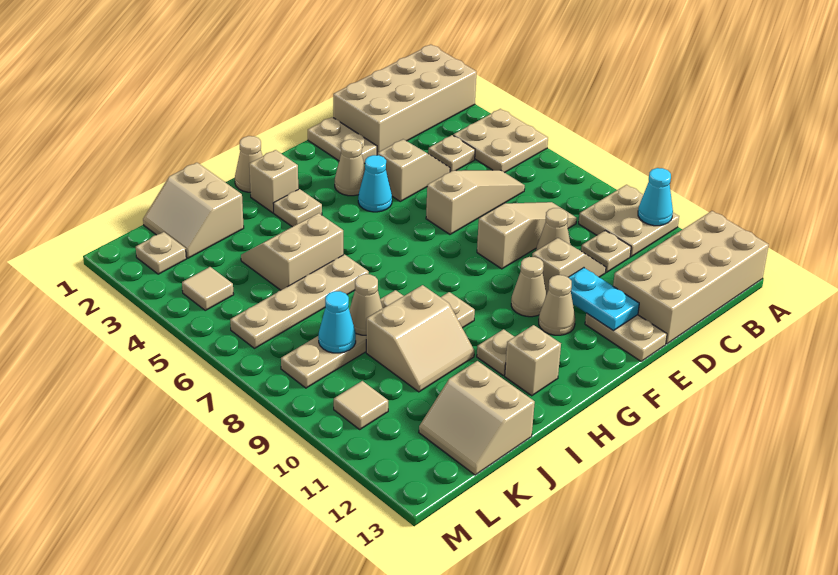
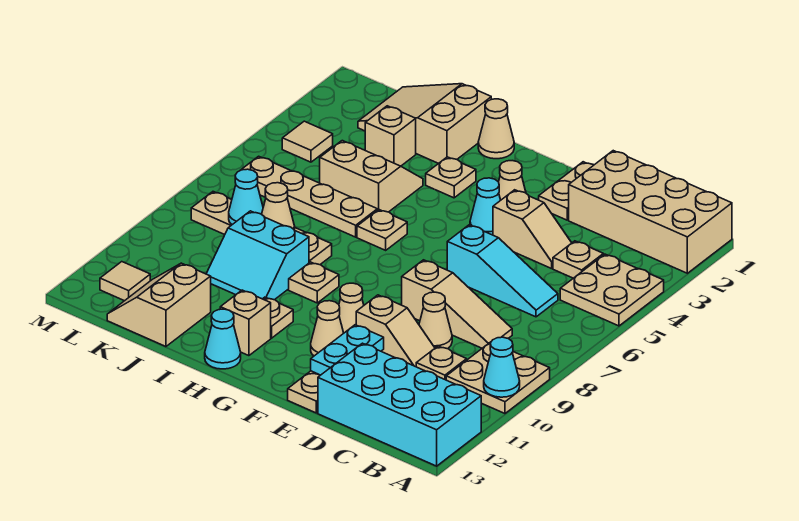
tan 2x4 brick [613,211,769,344] -> cyan 2x4 brick [318,343,481,466]
tan 1x3 slope [426,170,525,234] -> cyan 1x3 slope [447,225,558,317]
tan 1x1 brick [249,150,298,213] -> tan 1x1 brick moved to [365,106,416,166]
none -> cyan 1x1 cone [205,309,241,369]
tan 2x2 slope [366,285,474,392] -> cyan 2x2 slope [206,211,309,300]
tan 2x2 slope [143,163,244,258] -> tan 2x3 slope [358,84,491,164]
tan 1x1 plate [136,232,186,274] -> tan 1x1 plate moved to [357,210,407,250]
tan 1x1 tile [334,381,388,429] -> tan 1x1 tile moved to [100,262,150,301]

